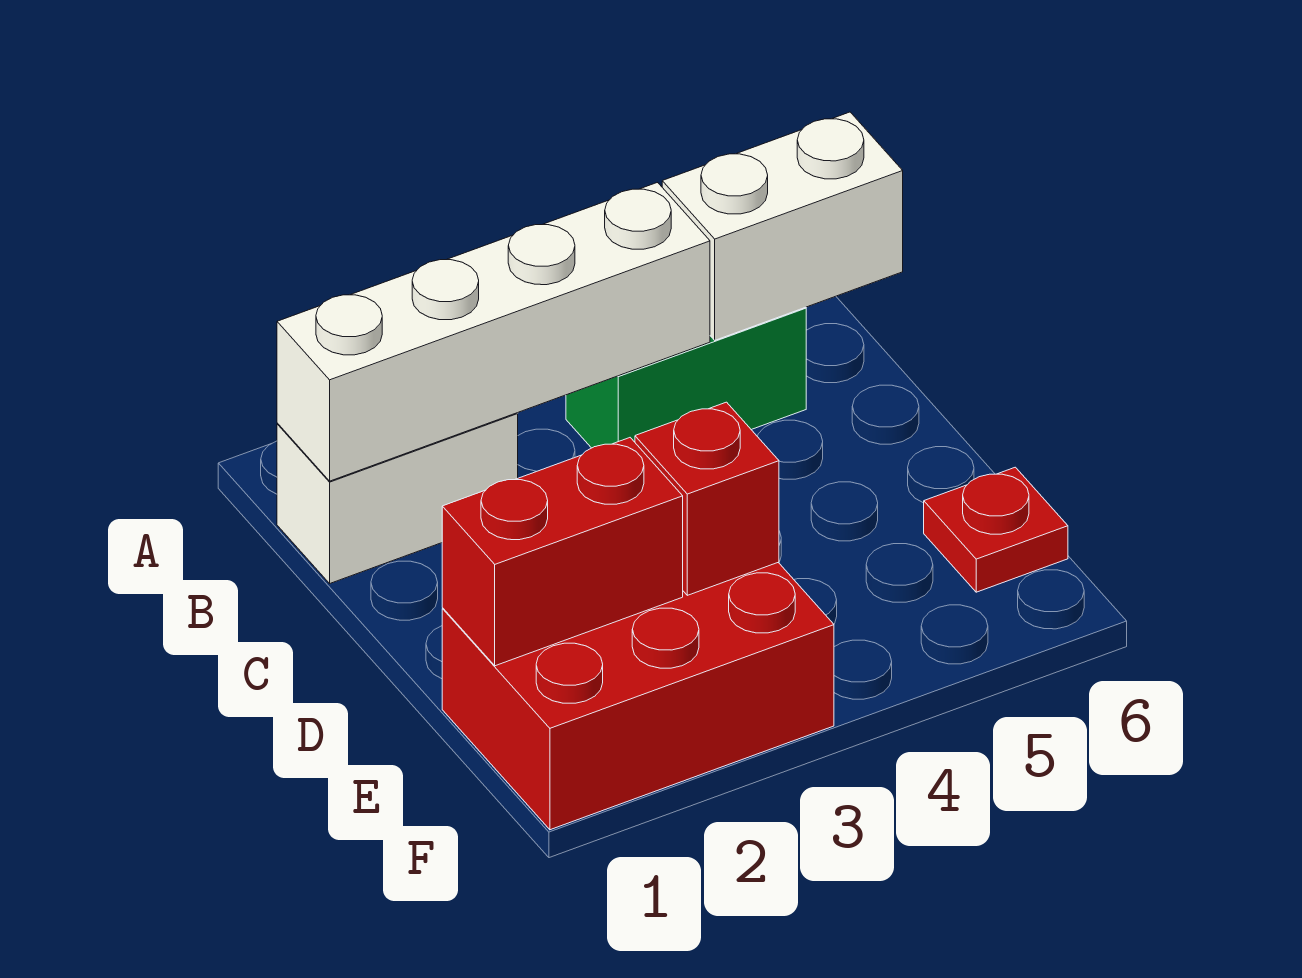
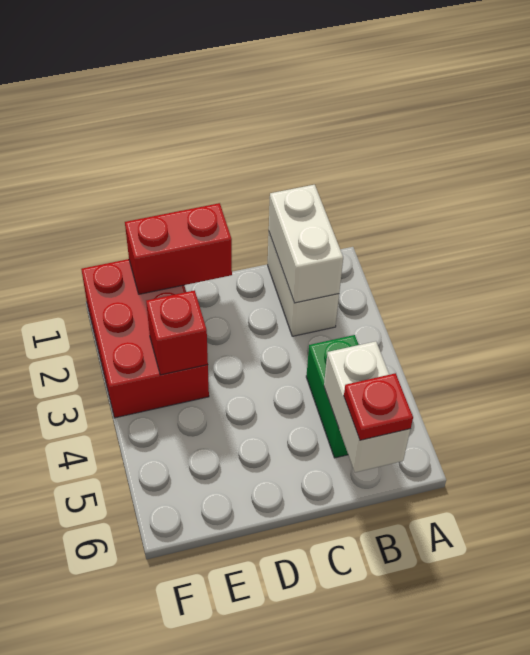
white 1x4 brick [277,182,710,481] -> white 1x2 brick [269,185,343,303]
red 1x2 brick [442,438,683,666] -> red 1x2 brick turned to [125,203,232,294]
red 1x1 plate [924,467,1068,592] -> red 1x1 plate moved to [344,373,413,440]

